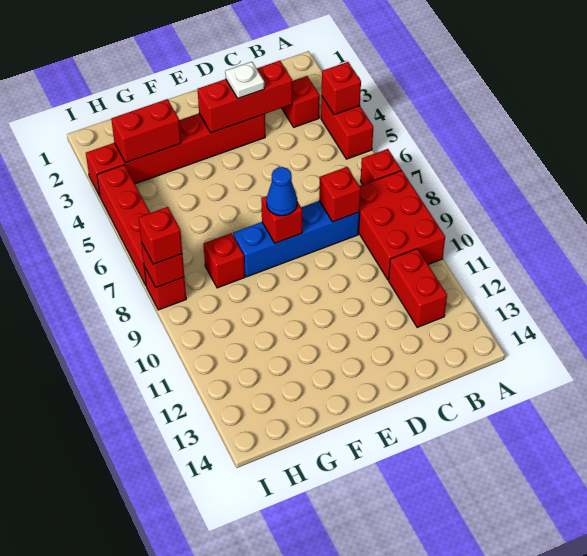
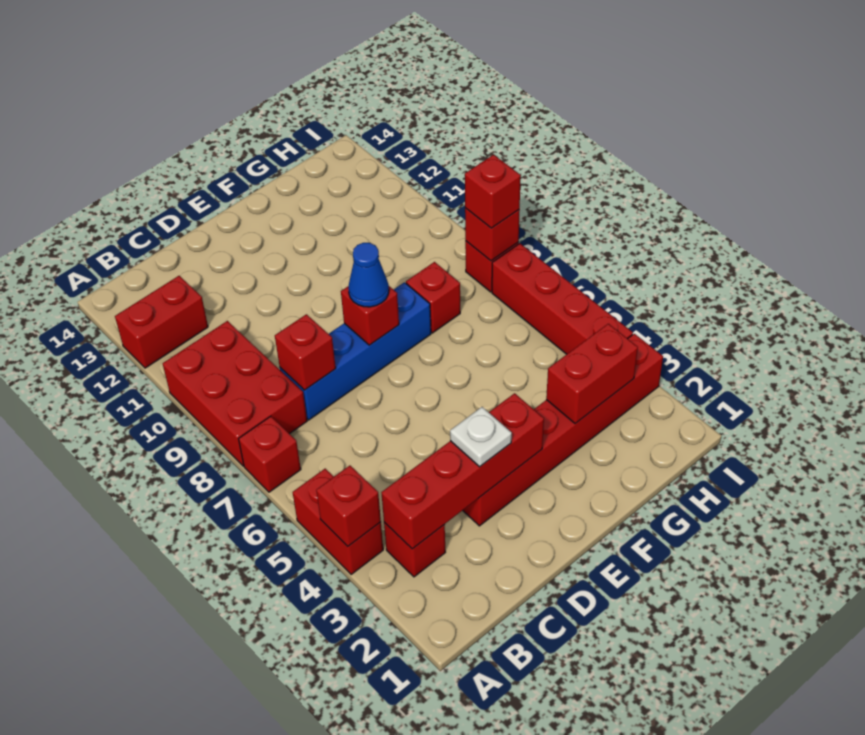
red 1x2 brick [389,249,447,327] -> red 1x2 brick turned to [115,276,208,368]
red 1x3 brick [198,61,292,133] -> red 1x4 brick [381,393,544,549]

